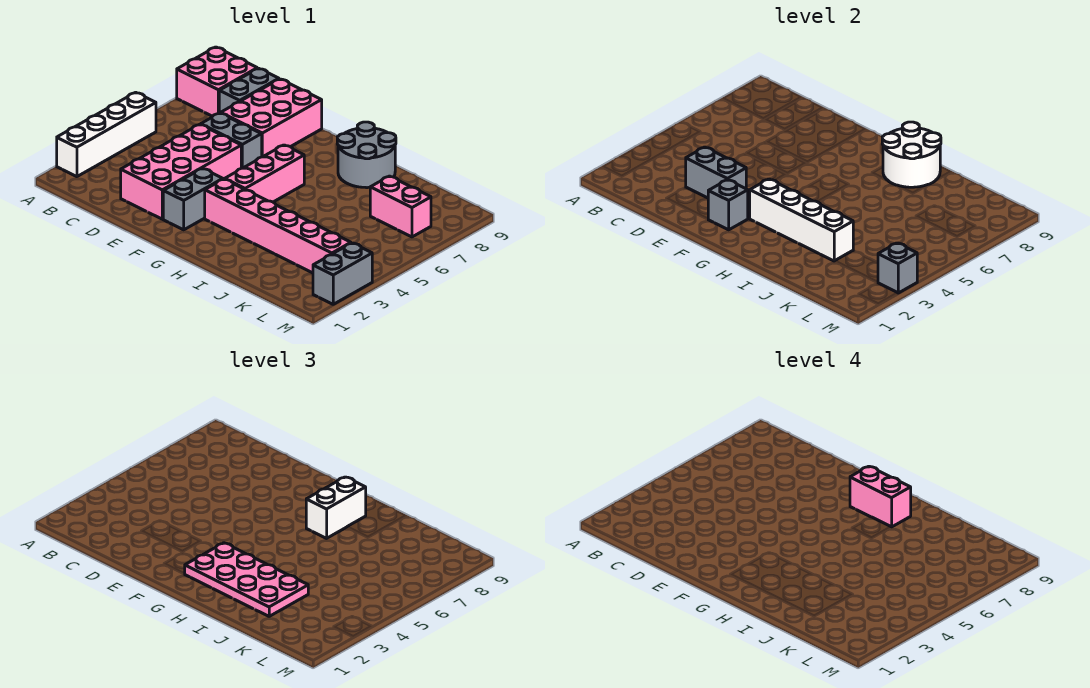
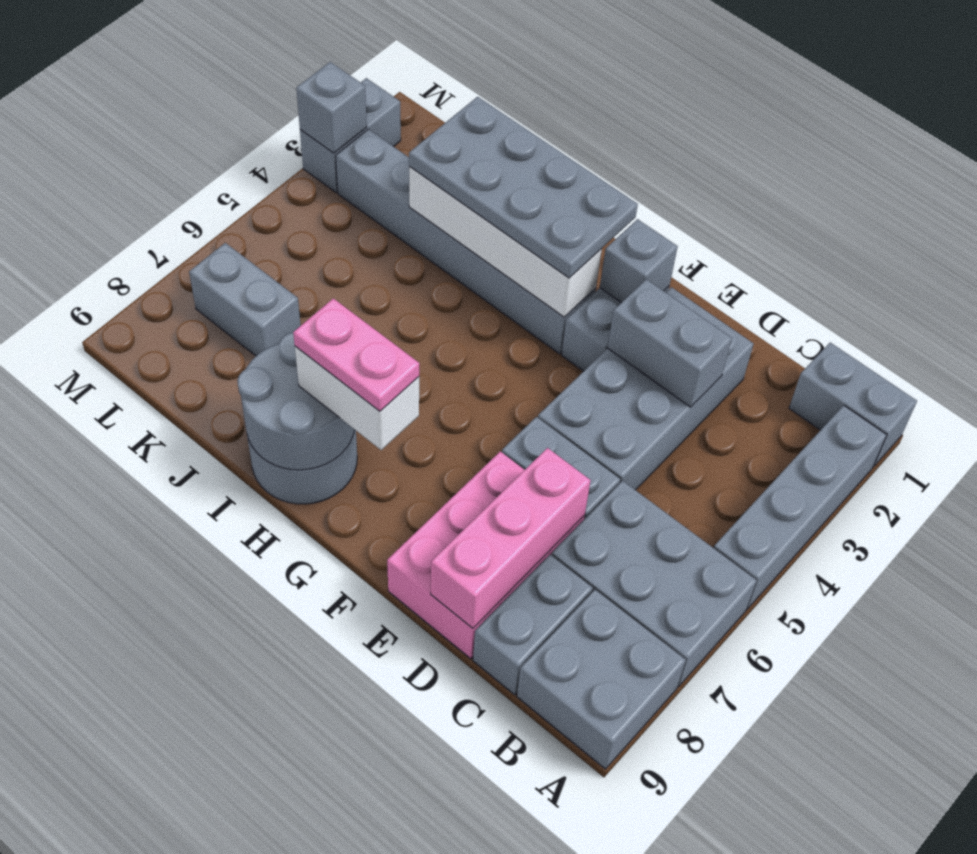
none -> grey 1x2 brick [789,343,917,467]
white 1x4 brick [57,92,156,177] -> grey 1x4 brick [714,405,887,609]
none -> grey 2x3 brick [551,481,757,687]
pink 2x2 brick [177,47,257,116] -> grey 2x2 brick [517,590,686,769]
pink 2x4 brick [121,124,241,219] -> grey 2x4 brick [538,287,754,490]
pink 2x4 plate [185,543,308,616] -> grey 2x4 plate [409,97,638,278]
pink 1x6 brick [205,179,351,273] -> grey 1x6 brick [336,129,596,354]
pink 1x3 brick [225,145,304,202] -> pink 1x3 brick moved to [431,448,591,628]
pink 1x2 brick [850,466,911,527] -> pink 1x2 plate [293,298,419,411]
white 1x2 brick [306,477,366,538] -> white 1x2 brick turned to [295,346,419,450]
white 2x2 round brick [882,122,941,187] -> grey 2x2 round brick [237,333,355,470]
pink 1x2 brick [370,176,431,237] -> grey 1x2 brick [189,243,301,356]

